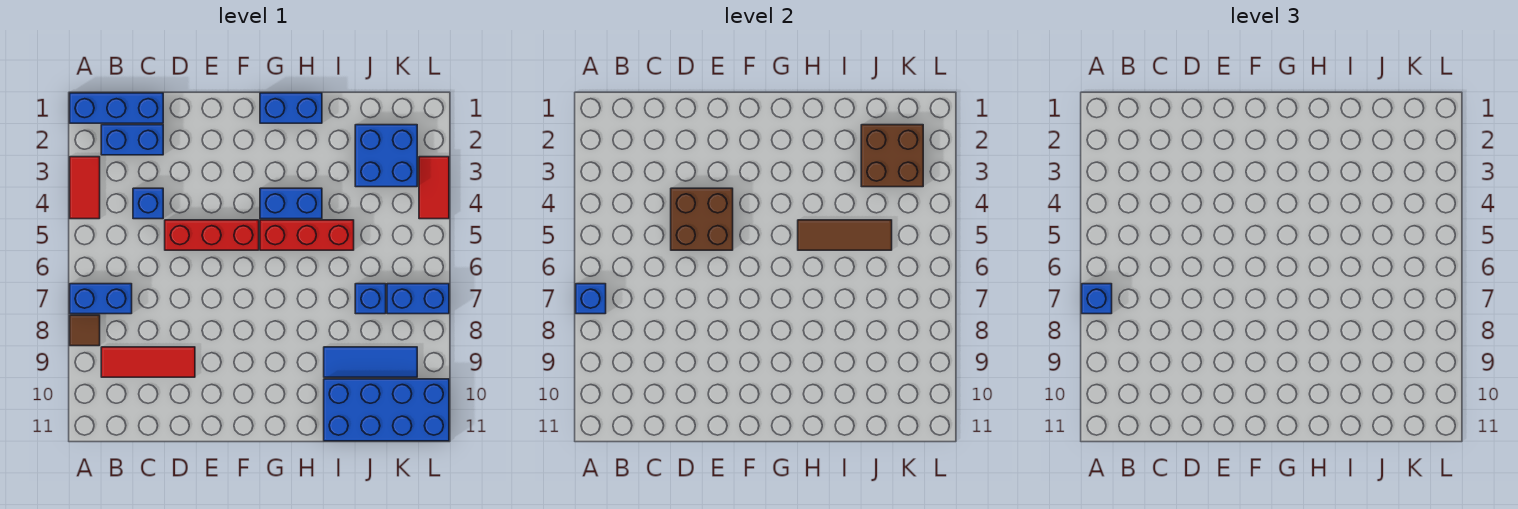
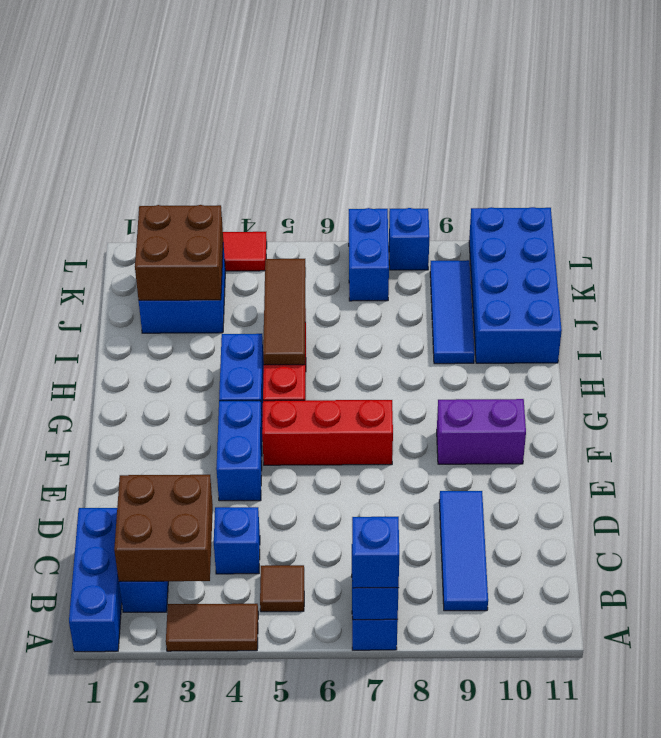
red 1x2 tile [70,157,100,219] -> brown 1x2 tile [166,604,258,651]
brown 1x1 tile [70,315,100,346] -> brown 1x1 tile moved to [260,565,304,612]
red 1x3 tile [101,347,195,377] -> blue 1x3 tile [439,491,488,611]
brown 2x2 brick [671,188,733,250] -> brown 2x2 brick moved to [114,475,213,582]
red 1x3 brick [165,220,259,250] -> red 1x3 brick turned to [262,400,393,465]
none -> purple 1x2 brick [437,399,526,464]
blue 1x2 brick [260,93,322,123] -> blue 1x2 brick moved to [216,401,262,501]
blue 1x1 brick [355,284,386,314] -> blue 1x1 brick moved to [389,208,430,270]

